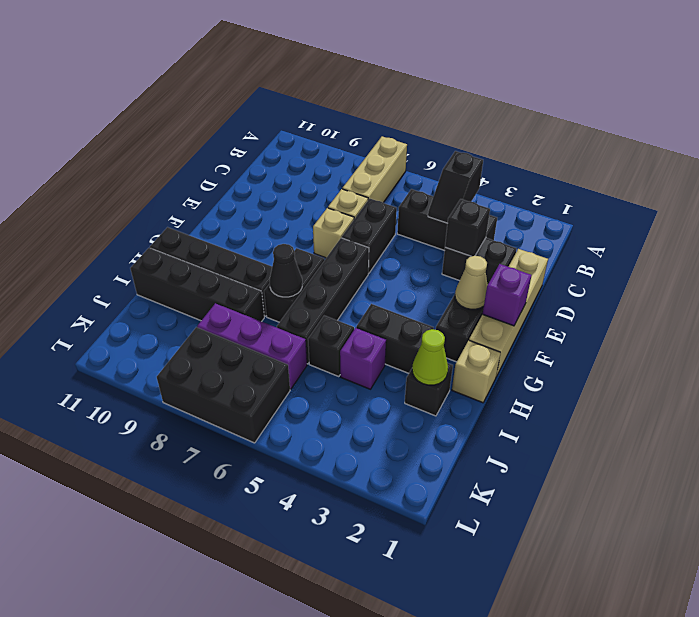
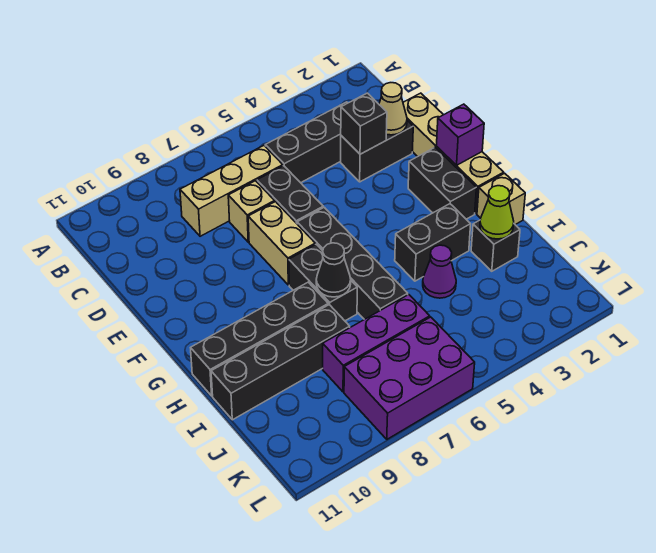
tan 1x3 brick [342,136,407,203] -> tan 1x3 brick turned to [180,145,283,236]
black 1x2 slope [428,151,483,223] -> none
tan 1x1 brick [313,208,354,258] -> tan 1x2 brick [248,202,315,285]
tan 1x1 cone [455,256,488,309] -> tan 1x1 cone moved to [379,83,407,135]
purple 1x1 brick [340,328,386,389] -> purple 1x1 cone [423,245,456,298]
black 1x1 brick [308,316,354,377] -> none
black 2x3 brick [157,327,290,443] -> purple 2x3 brick [344,317,475,439]

